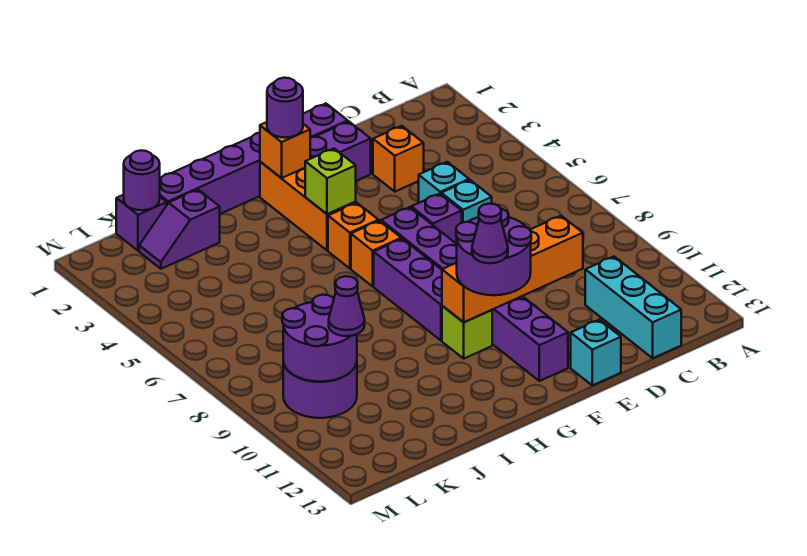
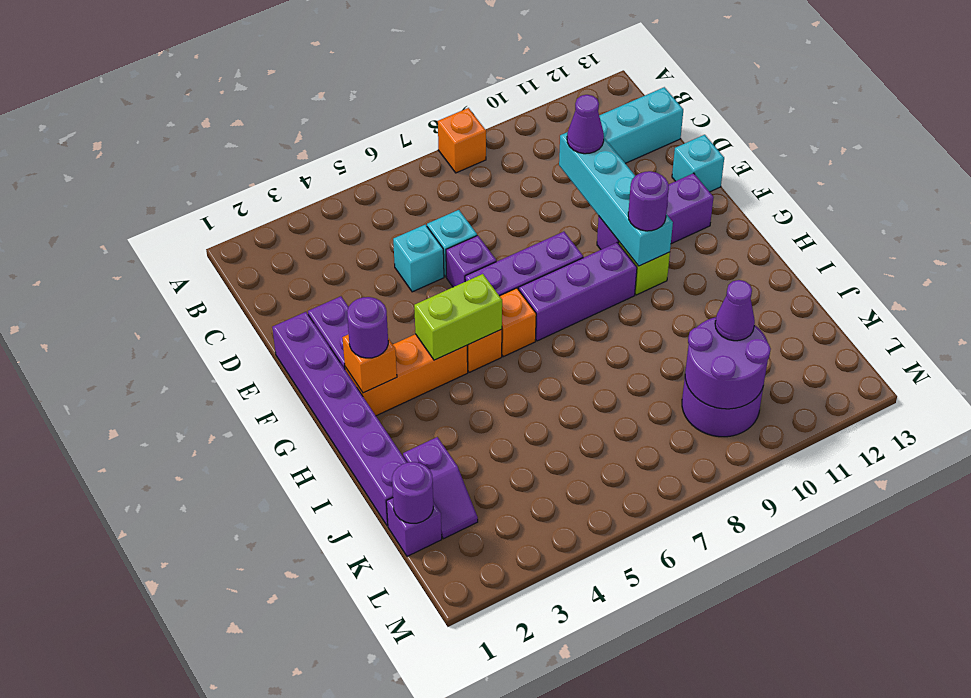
orange 1x1 brick [373,126,424,192] -> orange 1x1 brick moved to [438,108,486,173]
orange 1x4 brick [442,216,583,322] -> cyan 1x4 brick [559,132,673,266]
purple 2x2 round brick [456,209,531,295] -> purple 1x1 round brick [628,171,669,231]
lime 1x1 brick [305,148,356,214] -> lime 1x2 brick [414,274,502,360]
purple 1x1 cone [472,204,508,263] -> purple 1x1 cone moved to [567,95,604,154]

